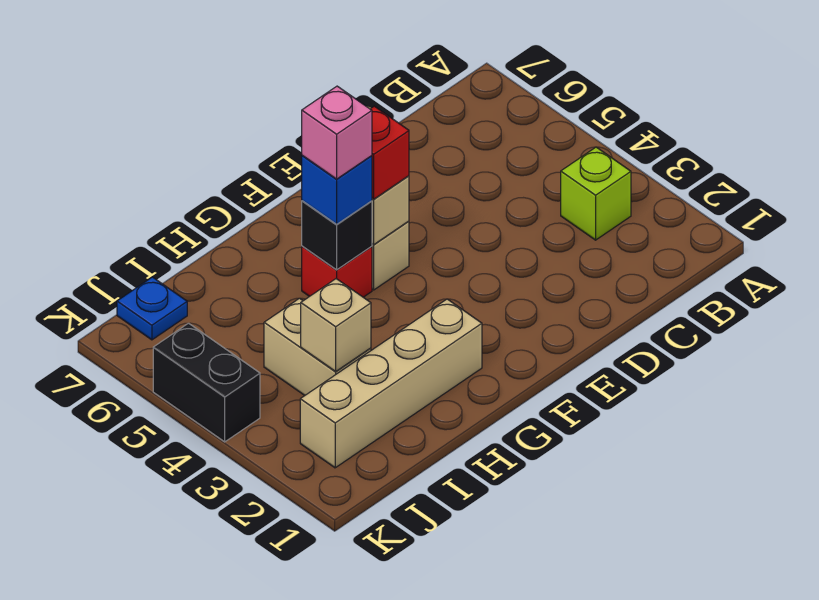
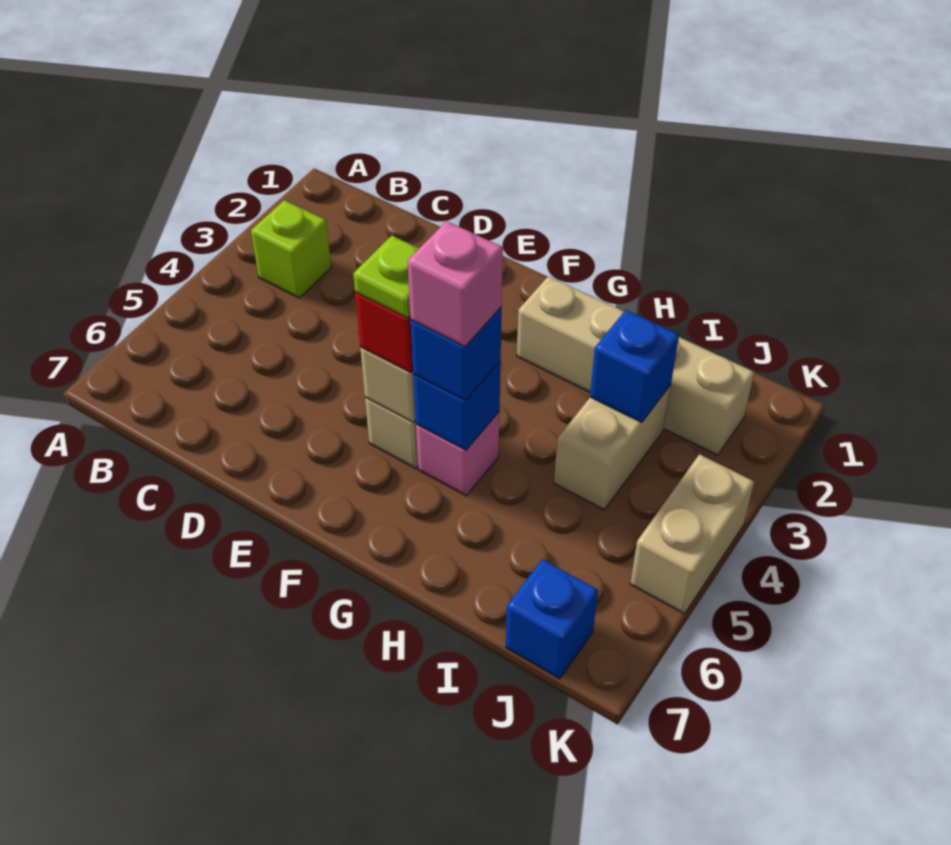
none -> lime 1x1 plate [353,236,419,318]
red 1x1 brick [302,246,372,297] -> pink 1x1 brick [416,412,499,496]
black 1x1 brick [302,201,372,270] -> blue 1x1 brick [413,362,501,450]
tan 1x1 brick [301,279,371,371] -> blue 1x1 brick [590,310,679,422]
blue 1x1 plate [117,277,187,340] -> blue 1x1 brick [506,559,598,679]
black 1x2 brick [153,323,260,442] -> tan 1x2 brick [630,454,754,614]

